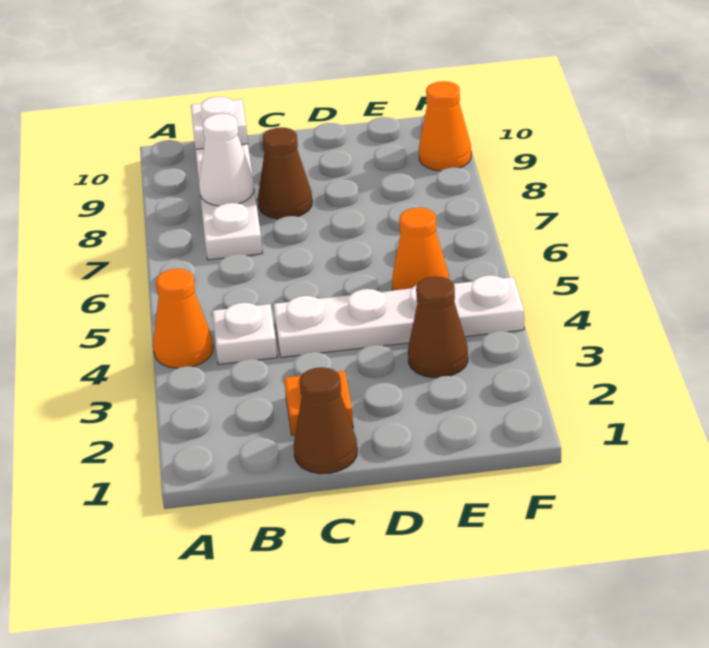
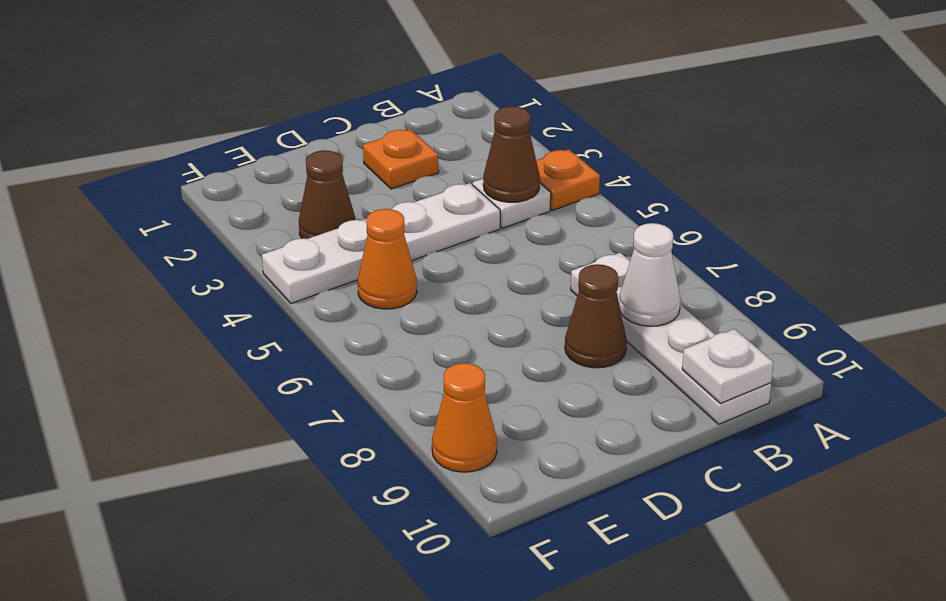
orange 1x1 cone [153,269,213,368] -> orange 1x1 plate [536,149,600,210]
brown 1x1 cone [294,367,357,474] -> brown 1x1 cone moved to [483,106,540,202]

